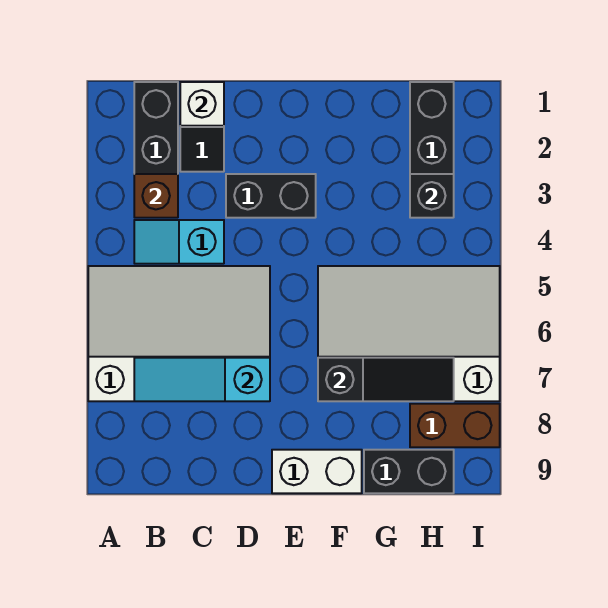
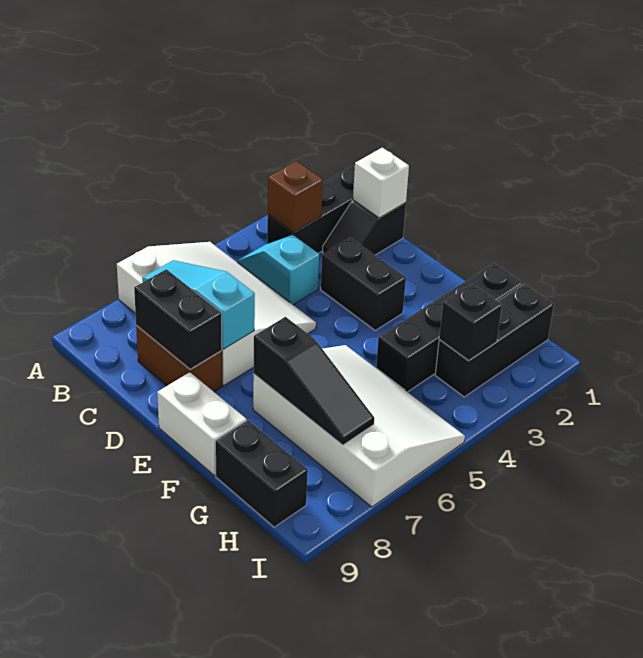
none -> black 1x2 brick [134,269,222,369]
none -> black 1x4 brick [376,263,523,392]
brown 1x2 brick [410,404,500,447] -> brown 1x2 brick moved to [136,326,222,392]

